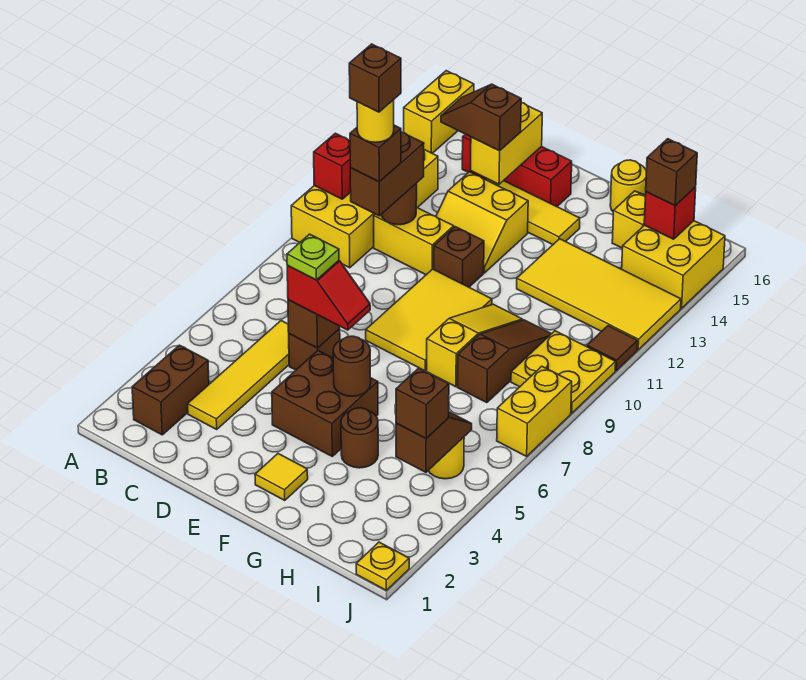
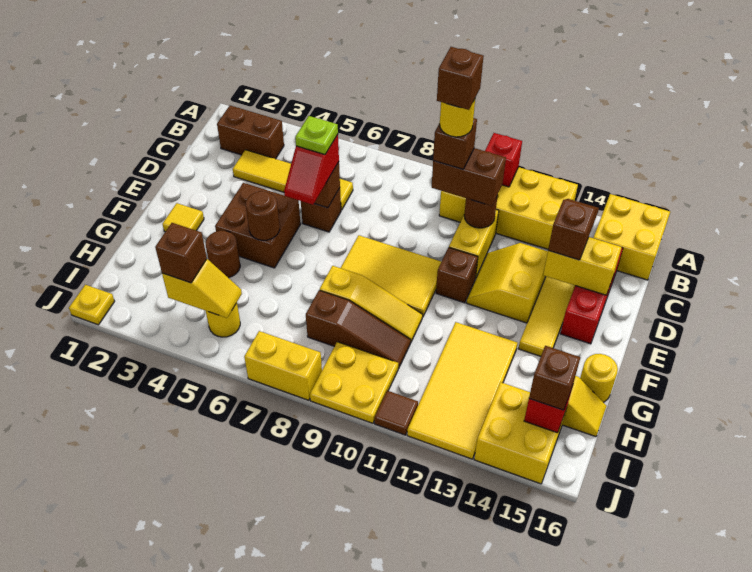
yellow 1x2 brick [404,71,474,153] -> yellow 2x2 brick [593,194,670,280]
brown 1x2 slope [396,412,472,472] -> yellow 1x2 slope [162,259,242,318]

